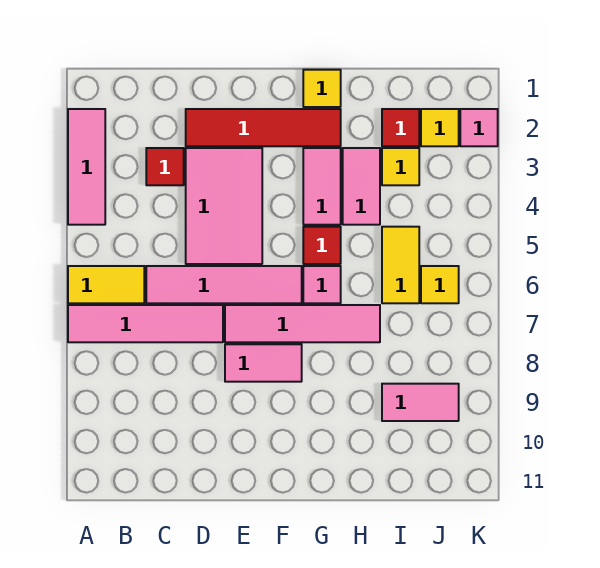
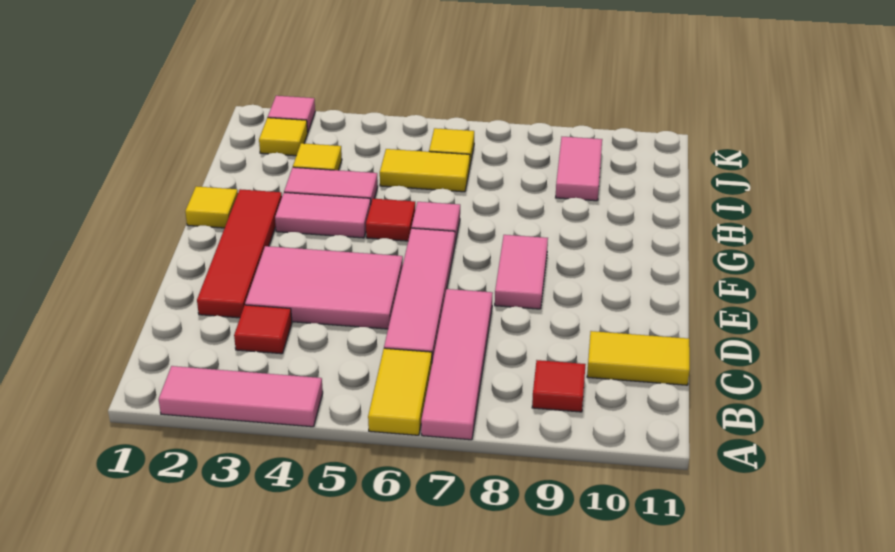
none -> yellow 1x2 tile [587,331,690,385]
pink 1x4 tile [225,305,380,342] -> none
red 1x1 tile [382,109,419,146] -> red 1x1 tile moved to [532,360,586,412]

